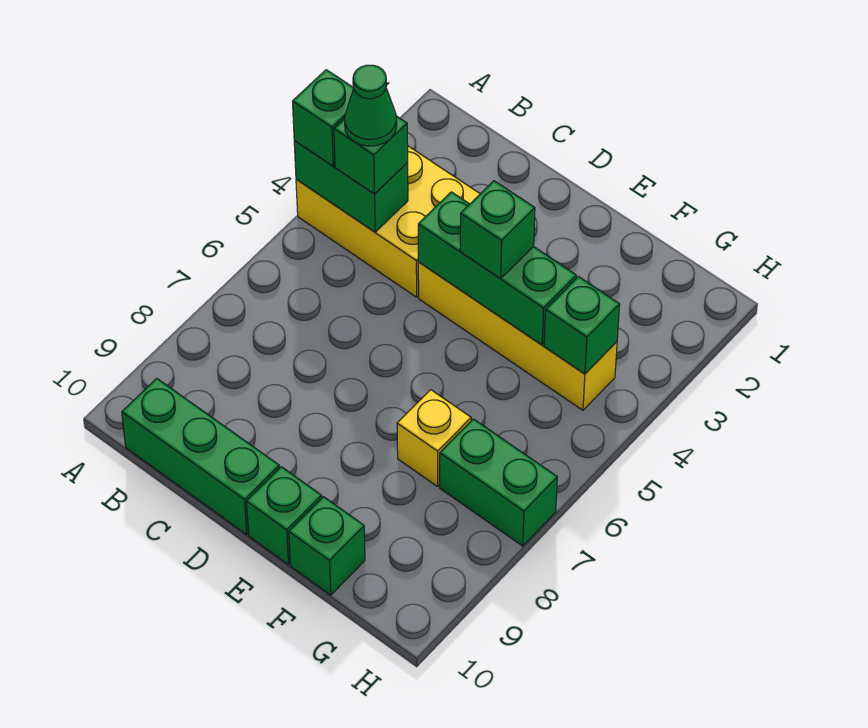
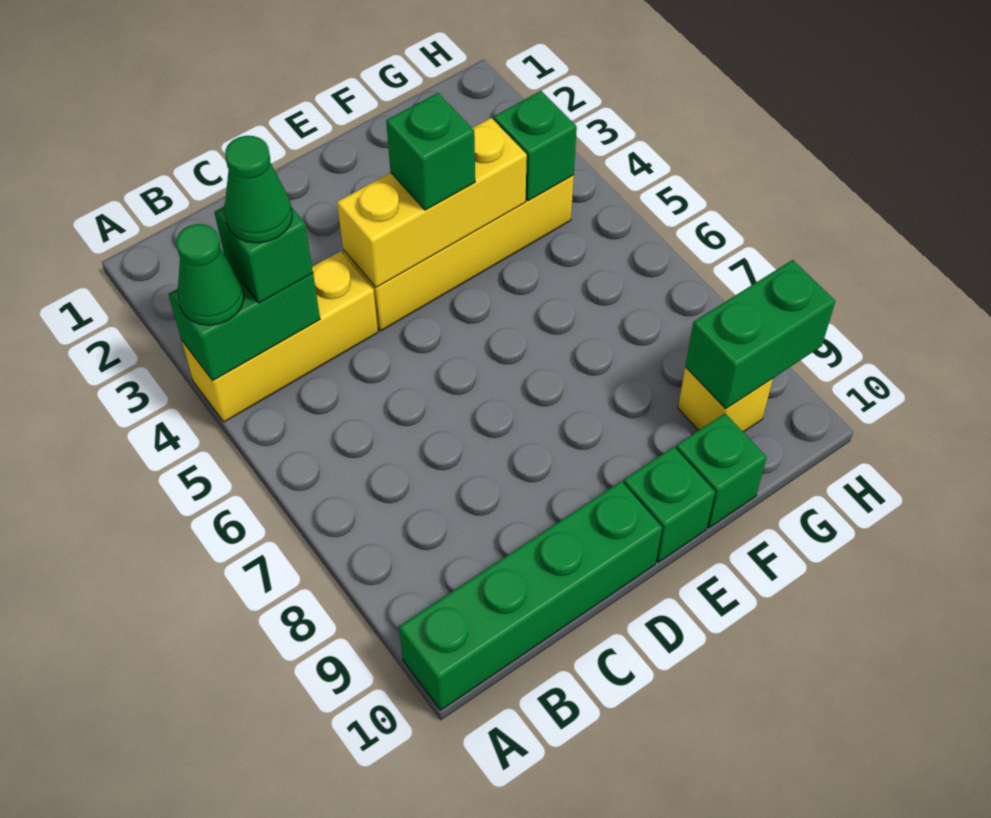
yellow 2x3 brick [296,146,480,297] -> yellow 1x3 brick [182,251,378,422]
green 1x1 brick [293,70,354,166] -> green 1x1 cone [176,224,244,325]
green 1x3 brick [122,379,279,534] -> green 1x4 brick [399,481,662,710]
green 1x3 brick [418,192,576,345] -> yellow 1x3 brick [337,118,527,287]
yellow 1x1 brick [397,390,471,487] -> yellow 1x1 brick moved to [678,367,773,432]
green 1x2 brick [440,419,557,546] -> green 1x2 brick moved to [685,260,835,409]

